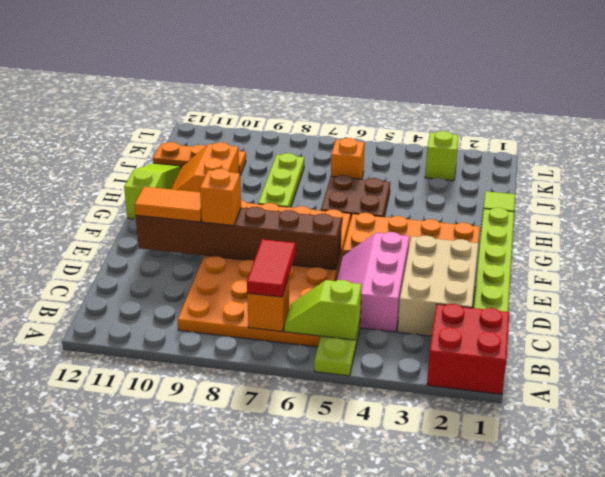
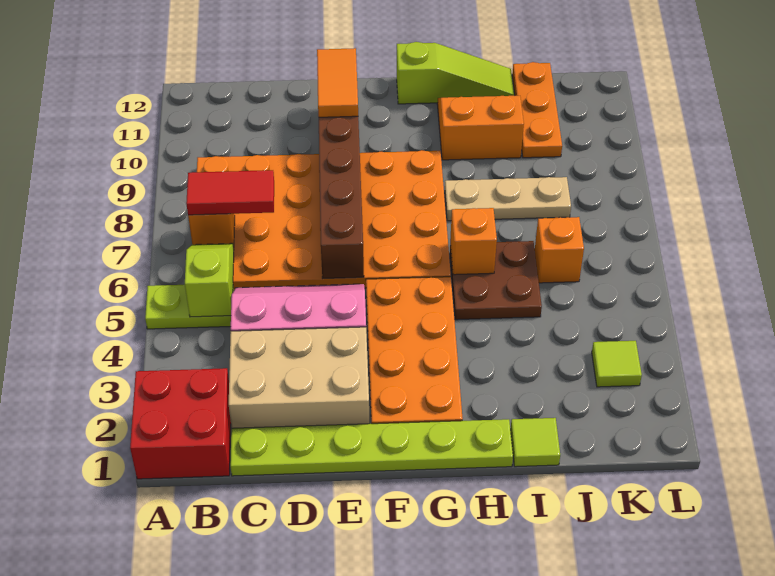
orange 1x1 brick [200,169,241,225] -> orange 1x1 brick moved to [450,208,497,275]
lime 1x3 plate [258,153,304,207] -> tan 1x3 plate [445,177,571,221]
lime 1x1 brick [425,131,459,181] -> lime 1x1 tile [592,341,642,387]

